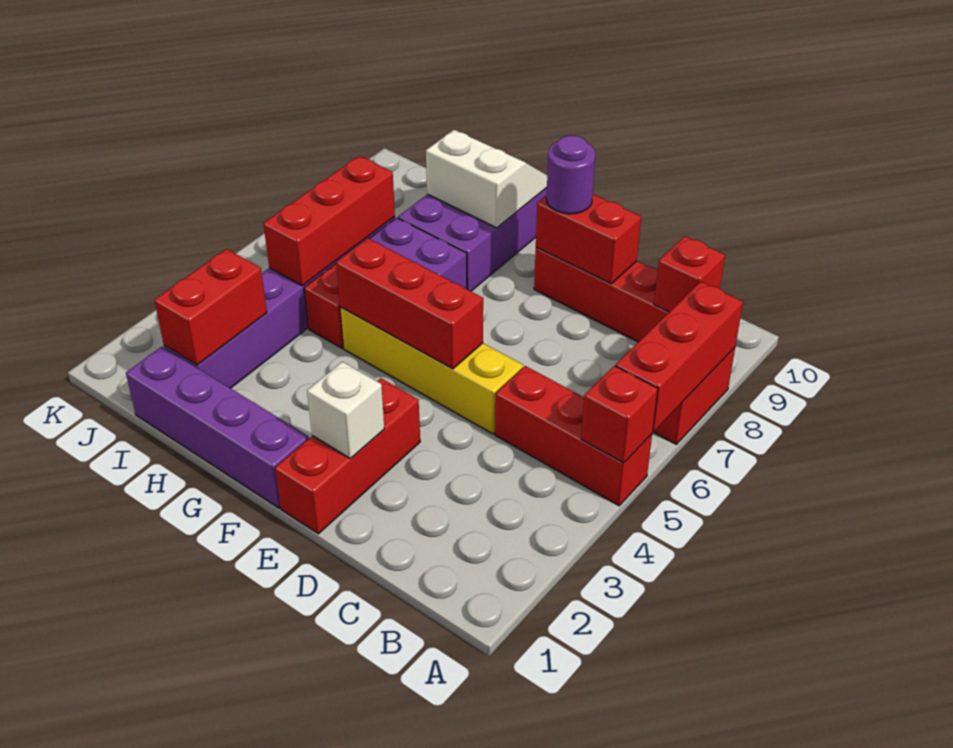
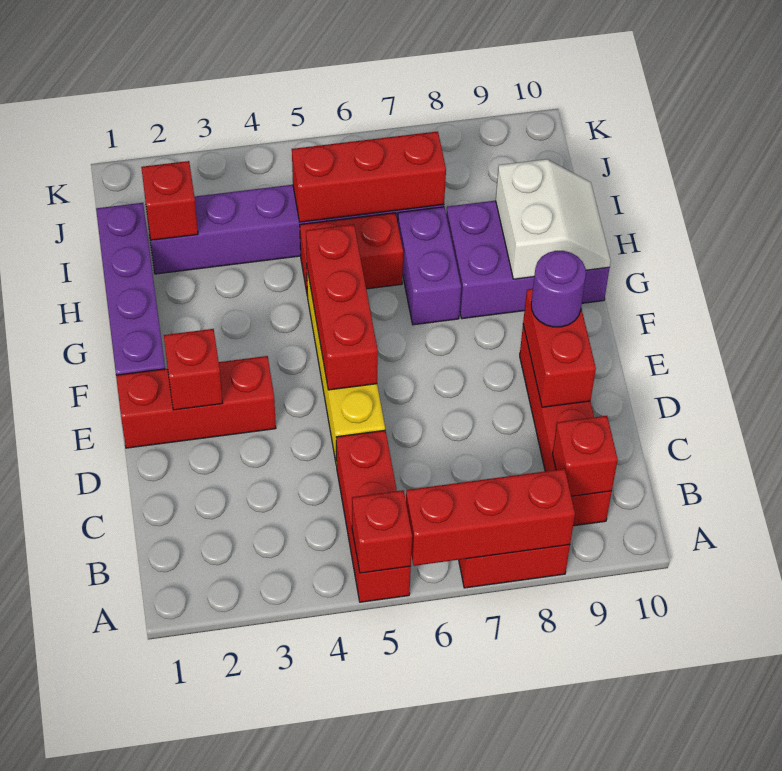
white 1x1 brick [307,362,384,458] -> red 1x1 brick [164,329,223,410]
red 1x2 brick [154,249,267,365] -> red 1x1 brick [141,161,198,240]

